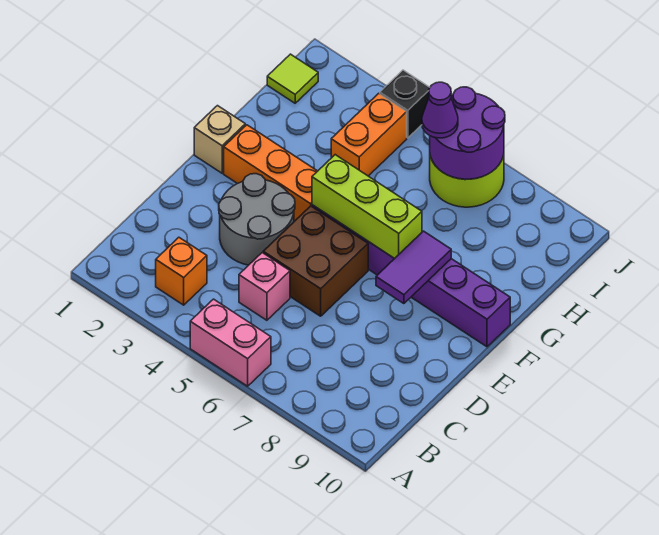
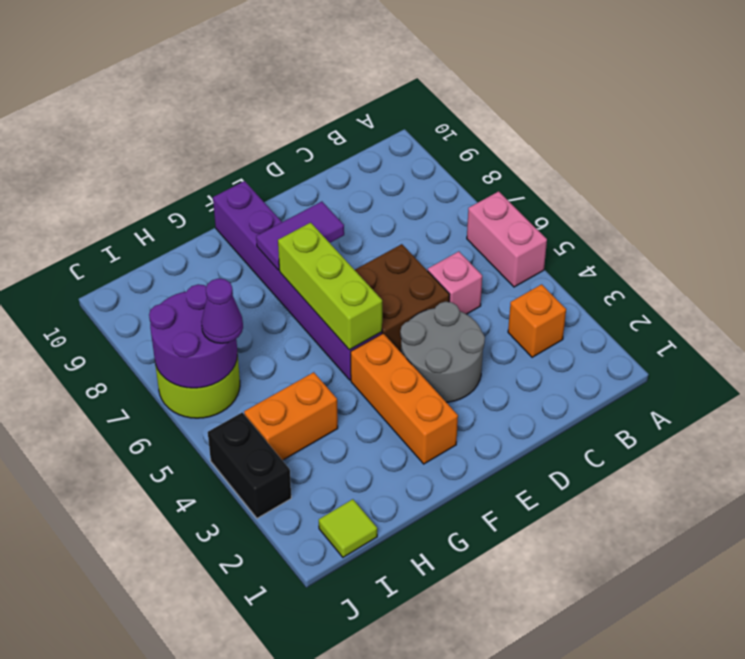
tan 1x1 brick [194,106,245,173] -> none
black 1x1 brick [380,70,430,138] -> black 1x2 brick [208,412,291,518]

